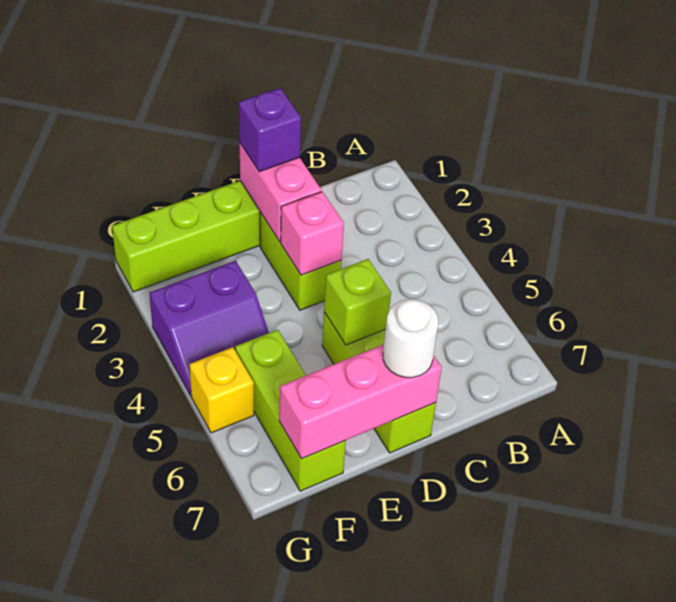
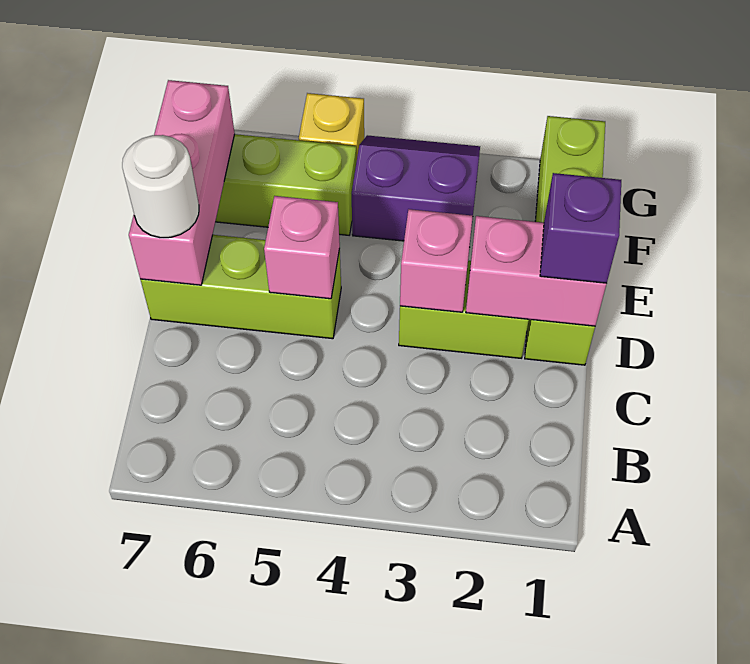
lime 1x1 brick [324,259,391,345] -> pink 1x1 brick [264,196,340,299]
purple 2x2 slope [149,261,269,396] -> purple 2x2 slope turned to [352,135,480,241]

